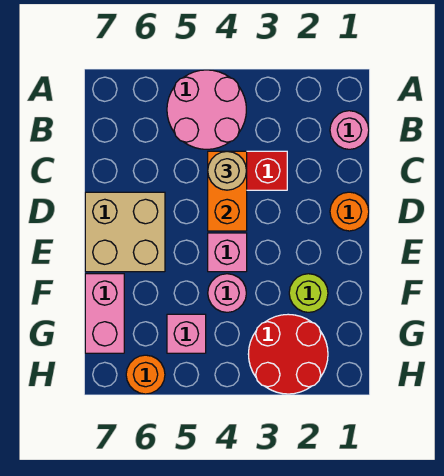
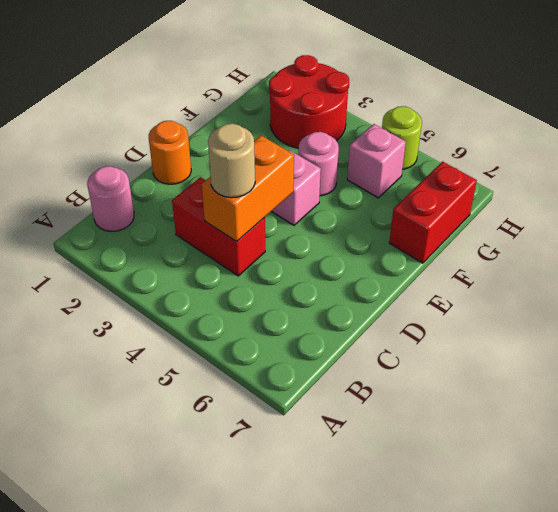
pink 2x2 round brick [167,70,246,149] -> none
tan 2x2 brick [85,192,165,272] -> none
lime 1x1 round brick [289,274,328,312] -> lime 1x1 round brick moved to [382,106,422,169]
pink 1x2 brick [85,274,124,353] -> red 1x2 brick [389,162,477,263]
orange 1x1 round brick [126,355,165,394] -> none

